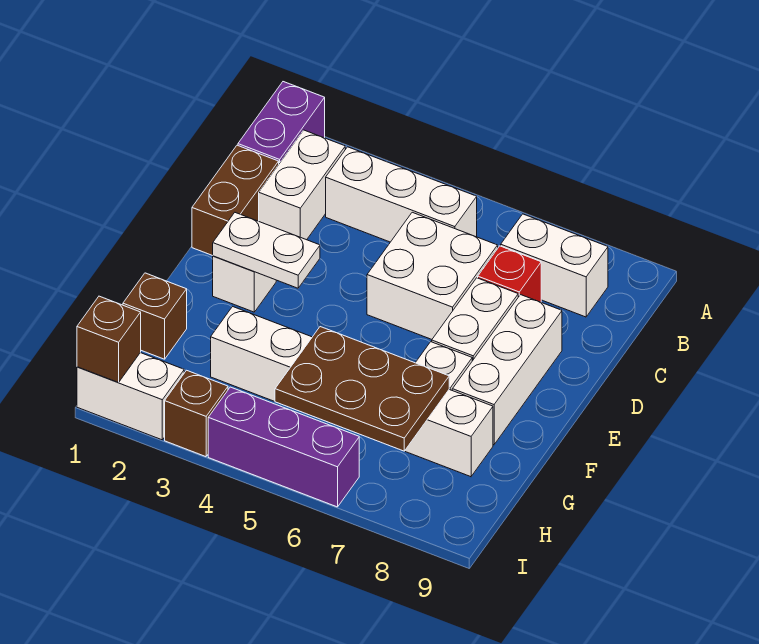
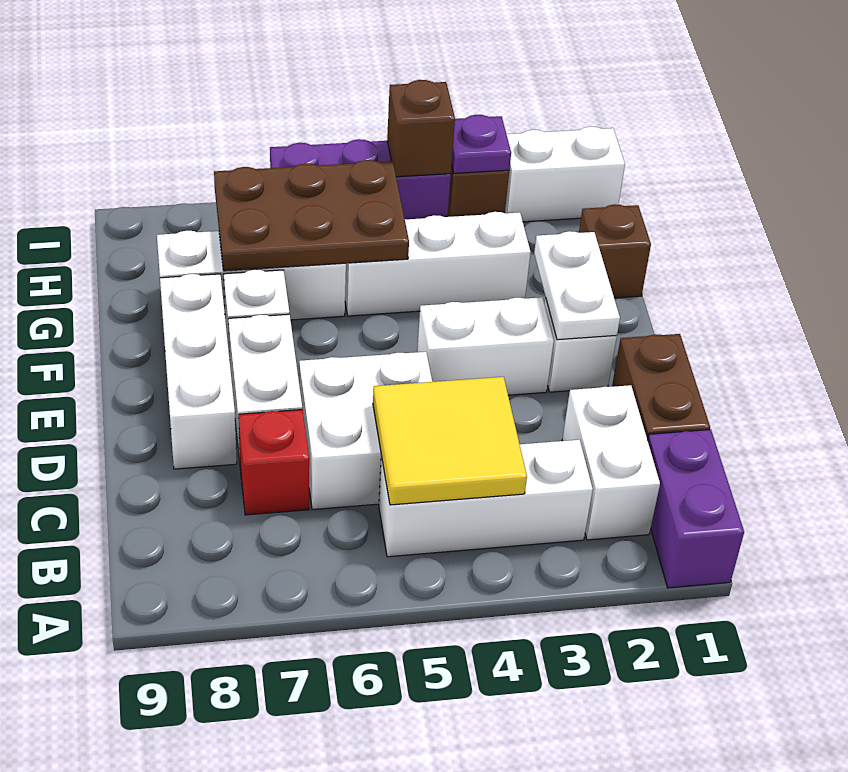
none -> yellow 2x2 tile [373,377,527,505]
white 1x2 brick [501,214,608,317] -> white 1x2 brick moved to [417,297,554,395]
white 1x2 plate [213,213,320,288] -> white 1x2 plate turned to [534,231,620,340]
brown 1x1 brick [77,296,141,382] -> brown 1x1 brick moved to [387,80,455,177]
none -> purple 1x1 plate [452,115,511,173]

